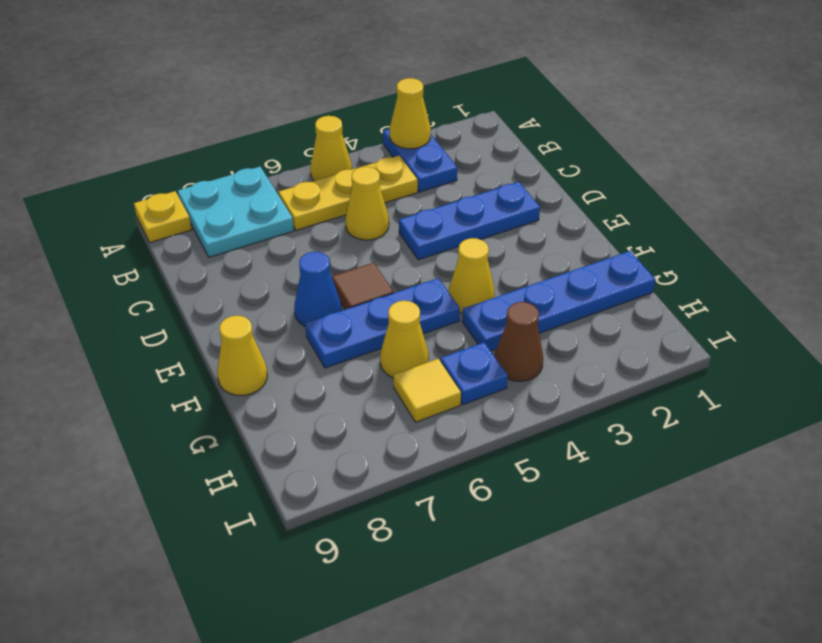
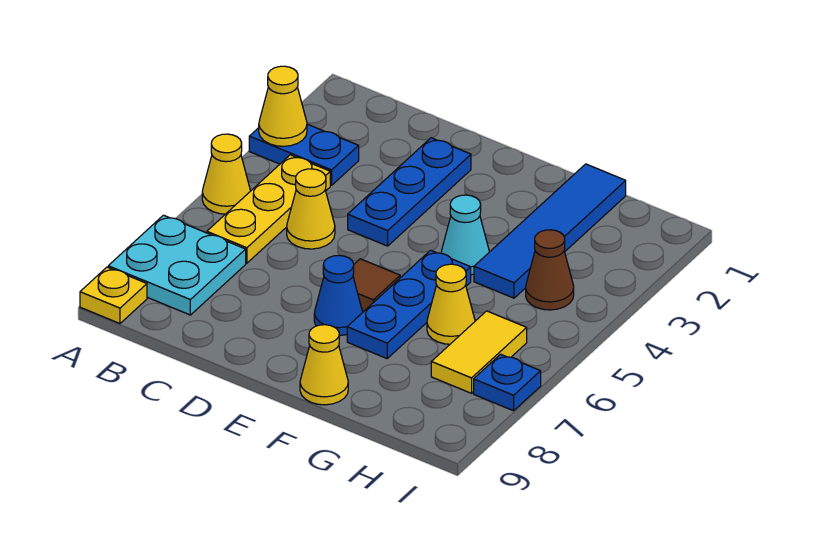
yellow 1x1 cone [449,238,495,313] -> cyan 1x1 cone [441,195,489,275]
blue 1x4 plate [462,251,655,351] -> blue 1x4 tile [474,164,626,298]
blue 1x1 plate [441,342,508,405] -> blue 1x1 plate moved to [474,354,541,411]
yellow 1x1 tile [394,359,461,422] -> yellow 1x2 tile [431,311,527,393]

